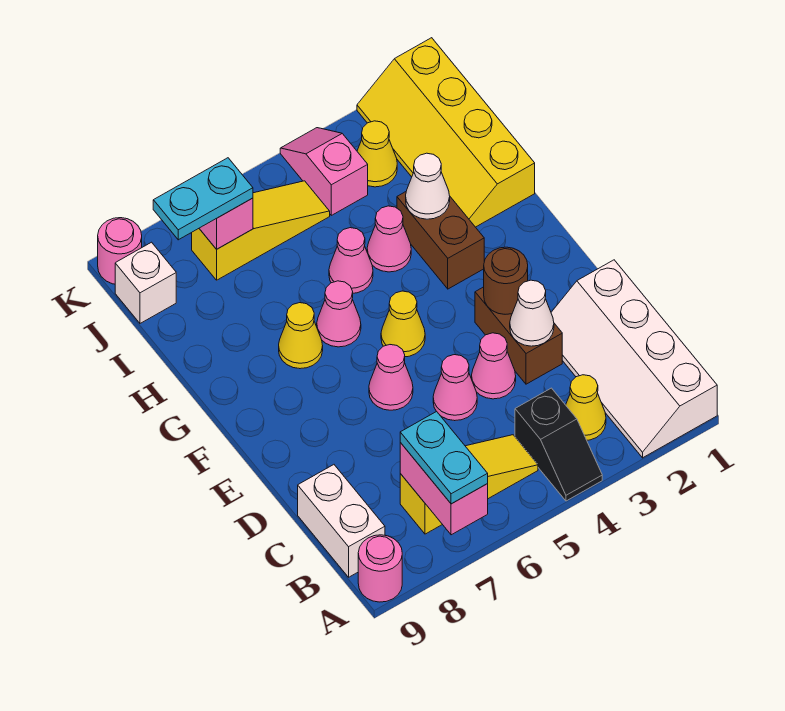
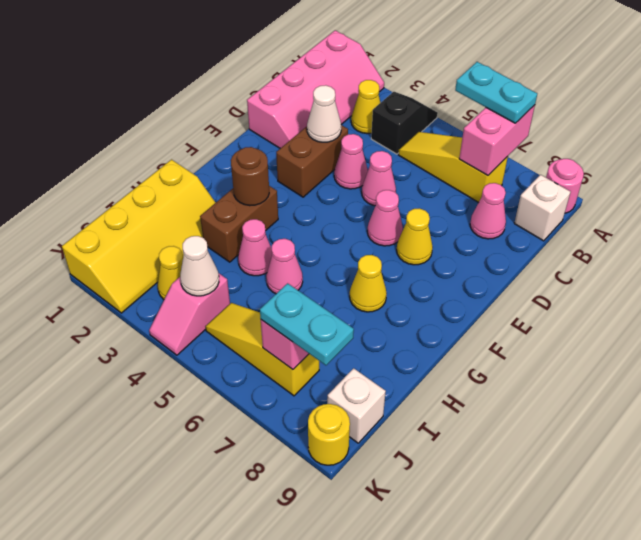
white 2x4 slope [551,260,717,458] -> pink 2x4 slope [247,30,384,148]
cyan 1x2 plate [400,412,488,504] -> cyan 1x2 plate turned to [455,62,537,123]
white 1x2 brick [298,465,385,577] -> white 1x1 brick [514,175,570,241]
brown 1x1 round brick [484,247,528,314] -> brown 1x1 round brick moved to [231,147,269,206]
yellow 1x1 cone [381,291,425,357] -> yellow 1x1 cone moved to [397,208,433,265]
pink 1x1 cone [317,281,361,347] -> pink 1x1 cone moved to [470,183,506,239]
white 1x1 cone [406,153,450,219] -> white 1x1 cone moved to [180,236,219,296]
pink 1x1 round brick [98,218,142,284] -> yellow 1x1 round brick [308,404,350,465]

